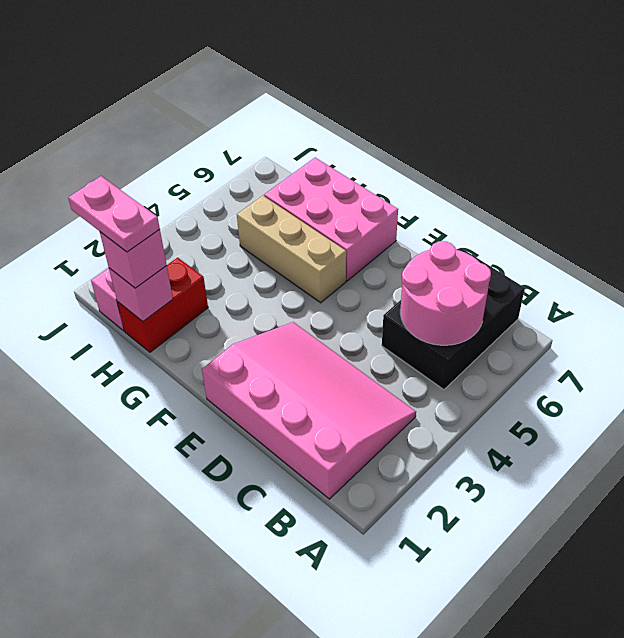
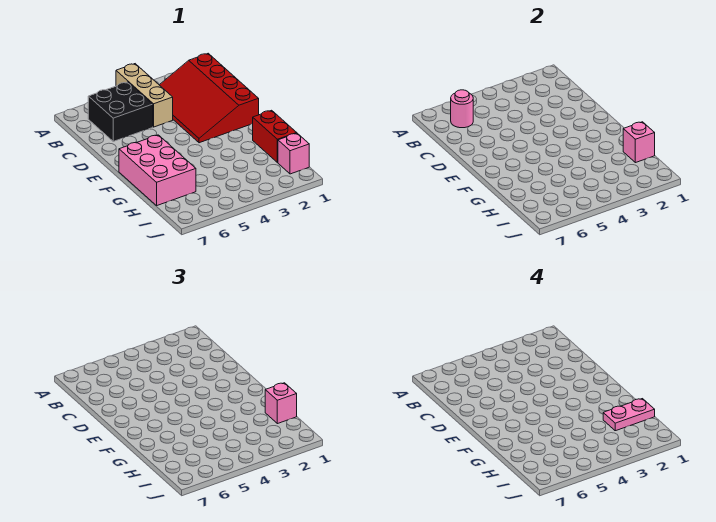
pink 3x4 slope [202,322,416,499] -> red 3x4 slope [160,53,259,143]
black 2x3 brick [382,248,525,390] -> black 2x2 brick [88,82,153,141]
pink 2x2 round brick [400,241,491,345] -> pink 1x1 round brick [451,90,473,128]
tan 1x3 brick [237,195,346,303] -> tan 1x3 brick moved to [116,64,173,127]
red 1x2 brick [117,257,208,352] -> red 1x2 brick turned to [253,110,296,163]
pink 1x2 plate [68,176,160,252] -> pink 1x2 plate turned to [603,399,655,431]

